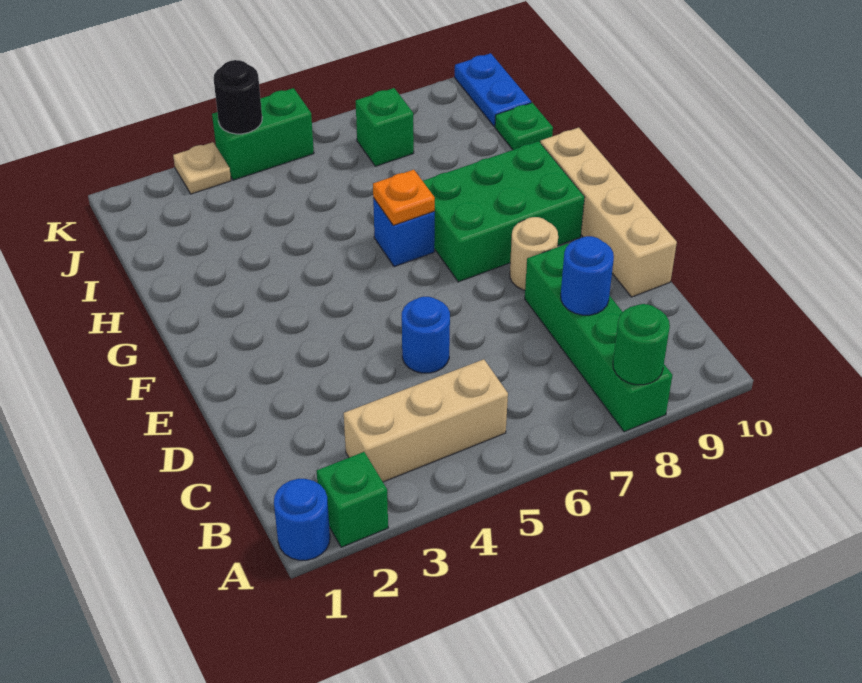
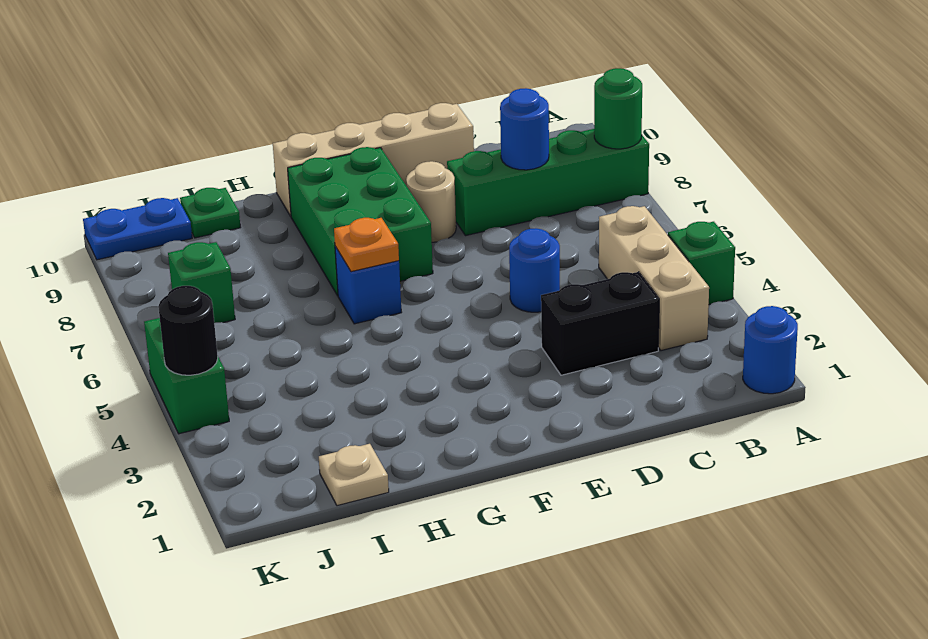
green 1x1 brick [317,452,388,547] -> green 1x1 brick moved to [668,222,735,305]
none -> black 1x2 brick [541,272,659,375]
tan 1x1 plate [173,142,231,194] -> tan 1x1 plate moved to [319,444,389,506]

